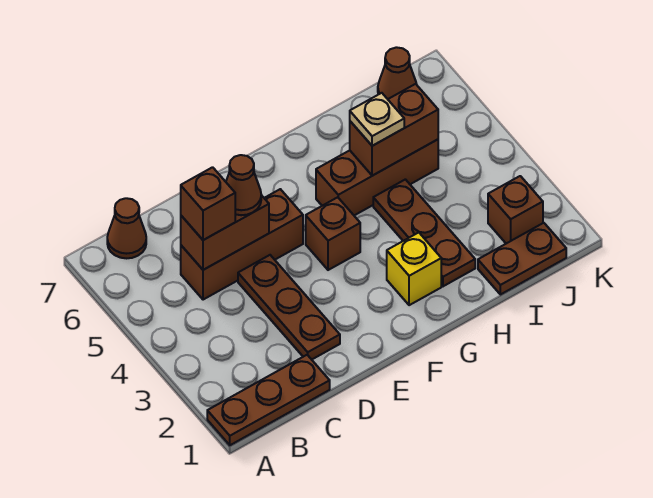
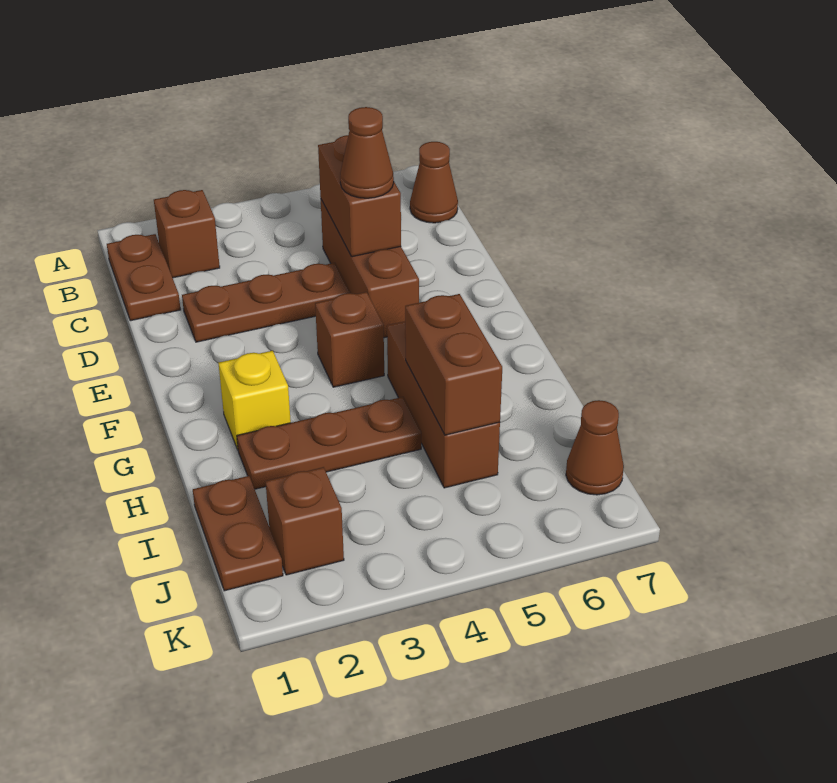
brown 1x3 plate [207,355,330,445] -> brown 1x2 plate [107,234,181,321]
brown 1x1 brick [181,167,235,240] -> brown 1x1 brick moved to [154,190,220,278]
tan 1x1 plate [350,93,404,146] -> none

